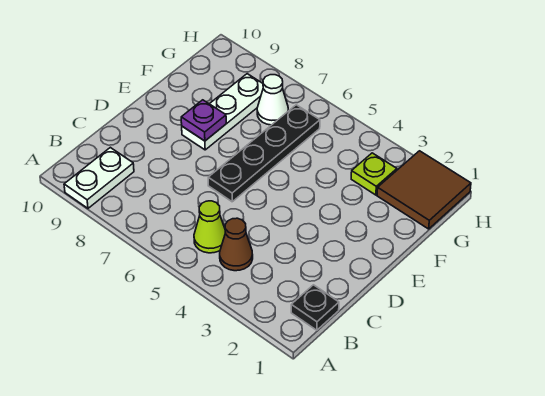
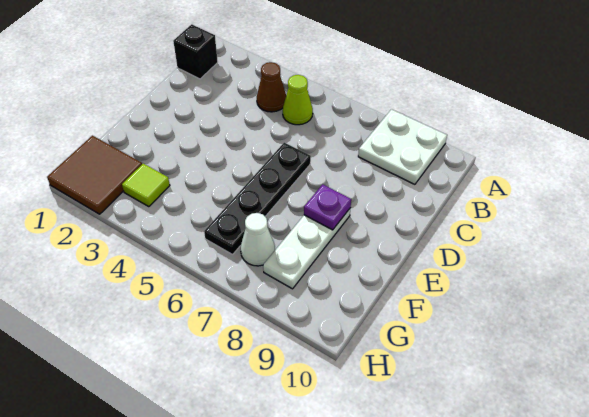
white 1x2 plate [64,147,134,208] -> white 2x2 plate [358,109,447,184]
black 1x1 plate [291,285,339,330] -> black 1x1 brick [173,24,218,79]
lime 1x1 plate [351,153,397,195] -> lime 1x1 tile [122,164,170,207]

